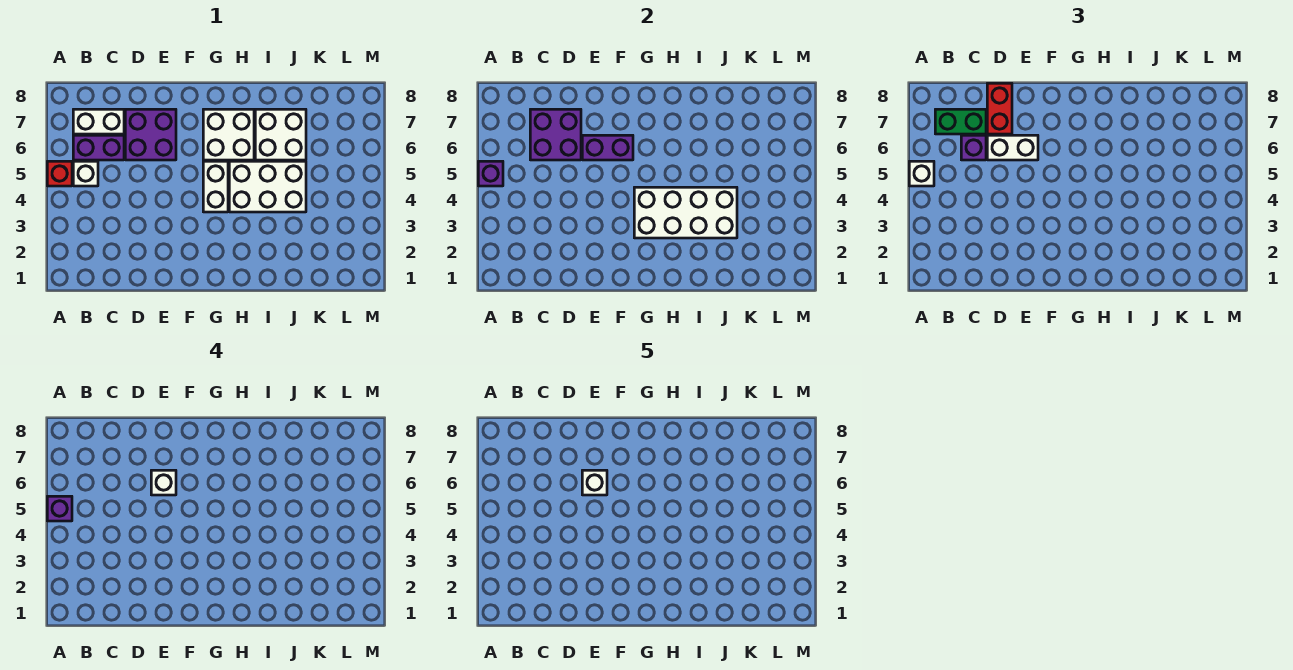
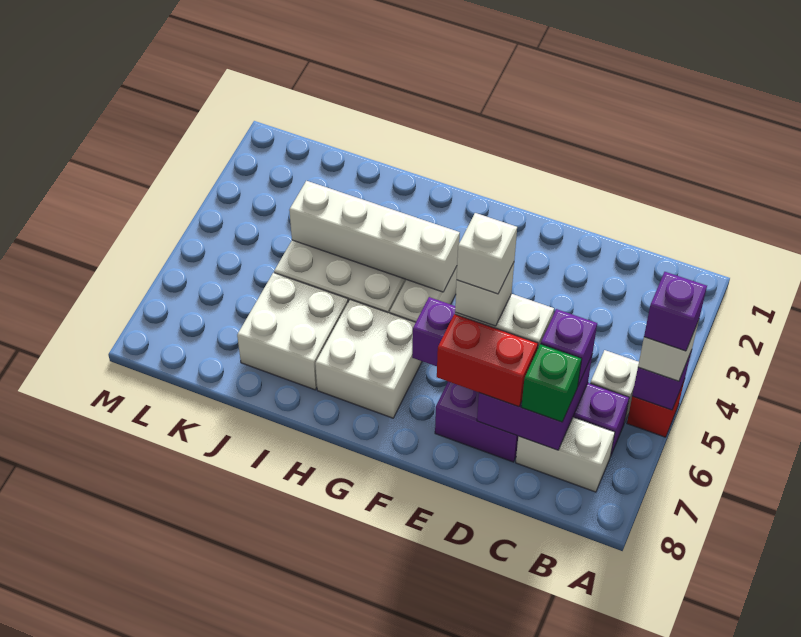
green 1x2 brick [935,109,986,134] -> green 1x1 brick [521,344,582,422]
red 1x2 brick [987,83,1012,134] -> red 1x2 brick turned to [437,314,538,407]
white 2x4 brick [634,187,737,238] -> white 1x4 brick [289,181,460,292]

